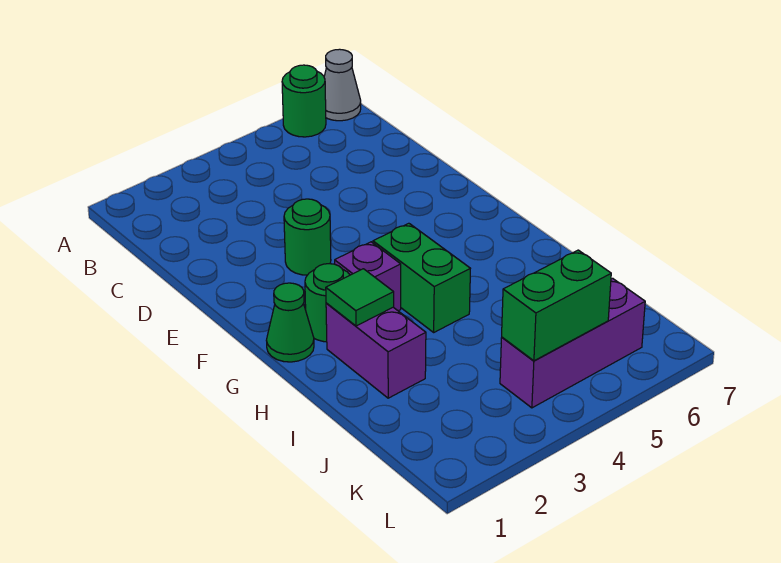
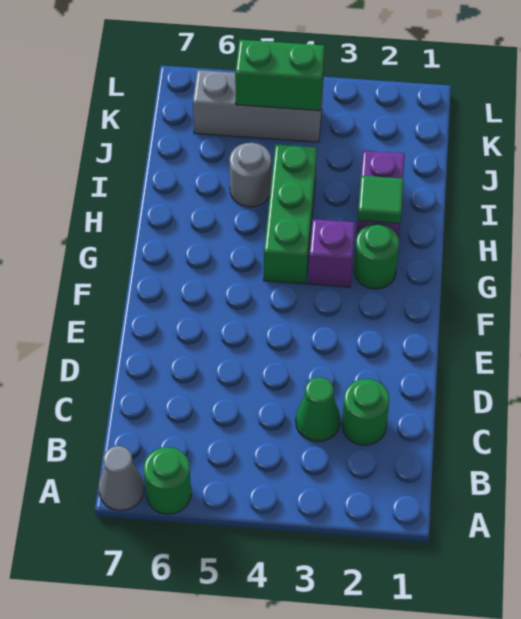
green 1x1 round brick [284,199,331,275] -> green 1x1 round brick moved to [342,379,389,445]
green 1x1 cone [266,283,314,362] -> green 1x1 cone moved to [296,377,340,442]
green 1x2 brick [373,223,470,332] -> green 1x3 brick [264,144,317,284]
none -> grey 1x1 round brick [229,143,271,207]
purple 1x3 brick [500,278,645,408] -> grey 1x3 brick [193,70,323,142]

